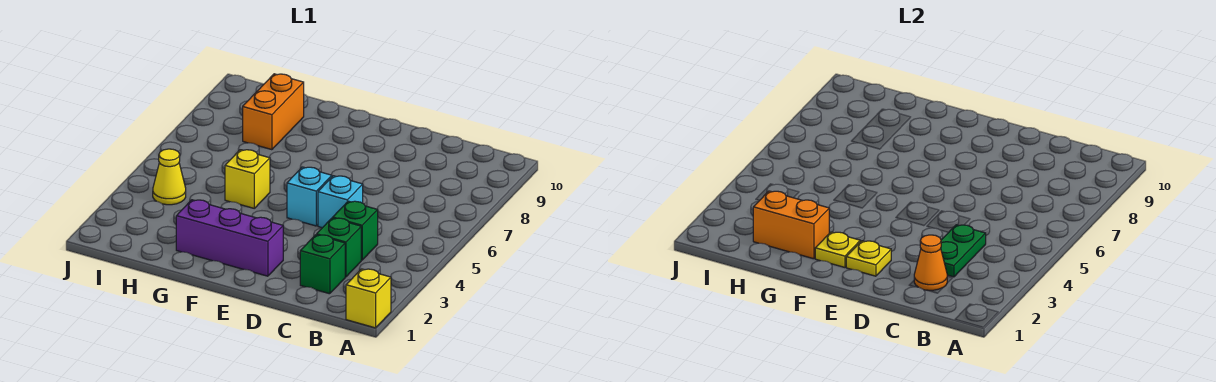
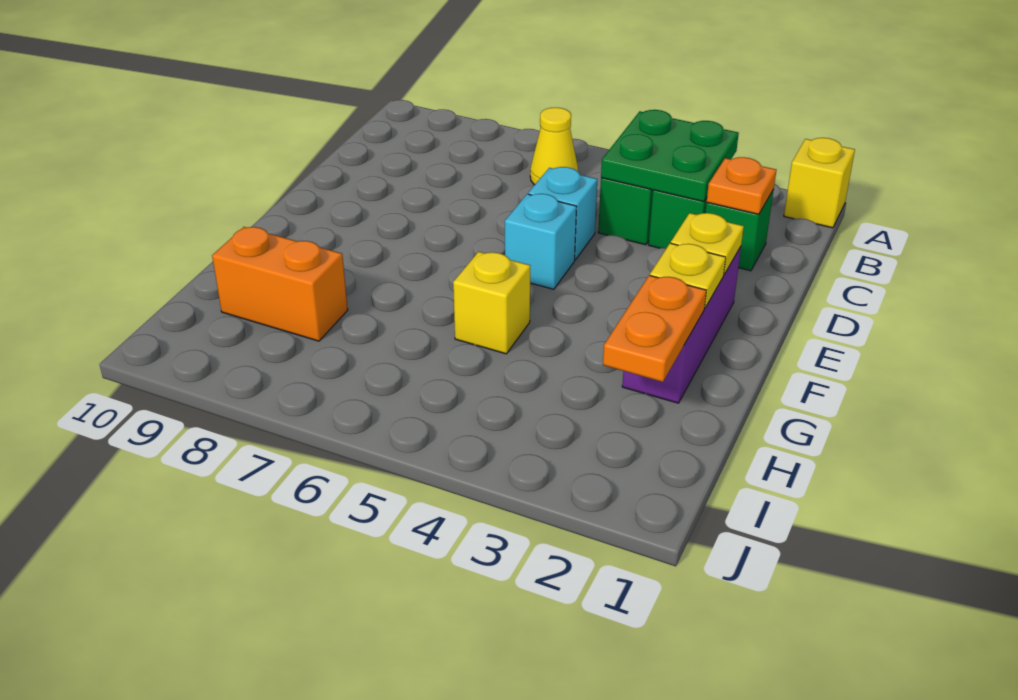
orange 1x1 cone [914,235,947,291] -> orange 1x1 plate [707,157,776,214]
green 1x2 plate [941,225,986,277] -> green 2x2 plate [601,110,739,202]
orange 1x2 brick [753,191,829,259] -> orange 1x2 plate [603,275,706,382]
yellow 1x1 cone [153,149,186,205] -> yellow 1x1 cone moved to [530,108,578,185]

